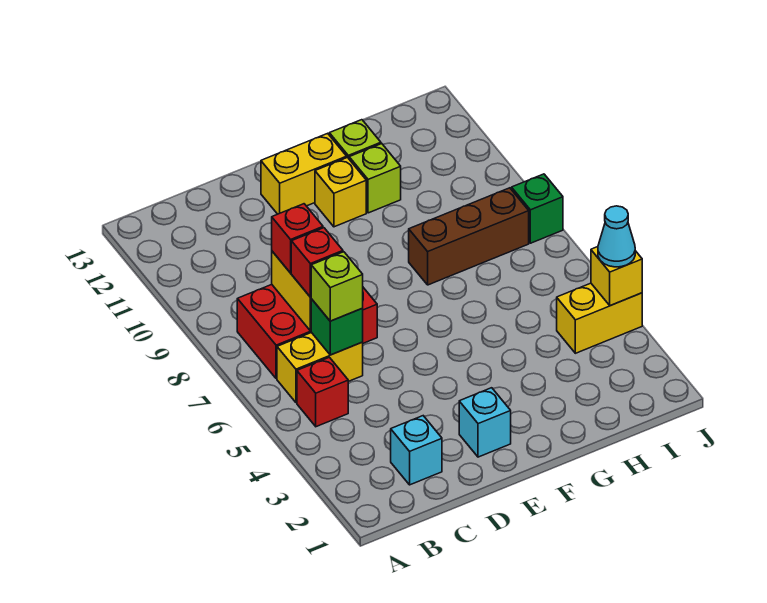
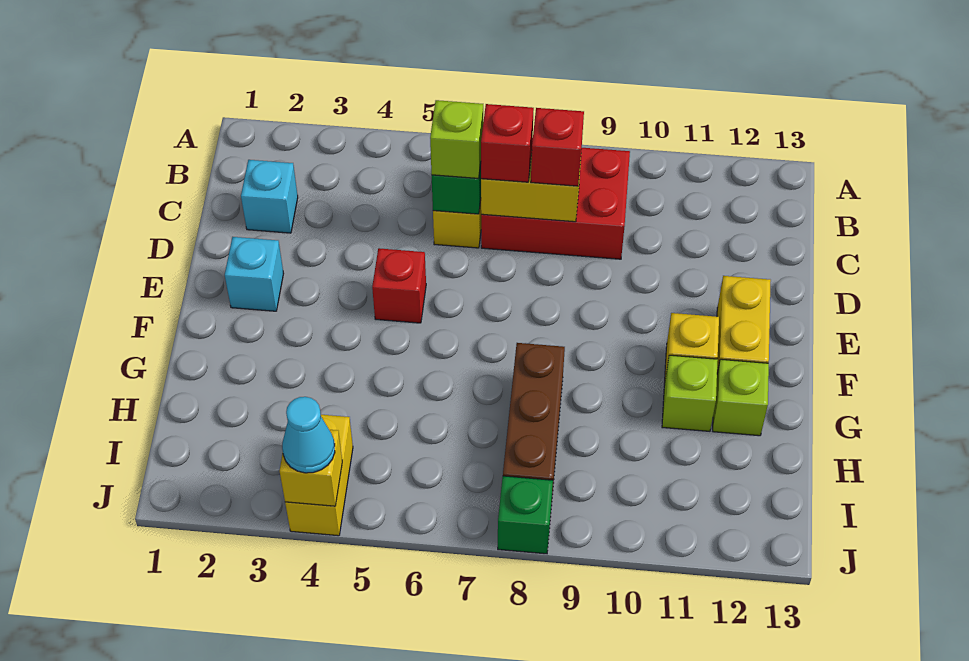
red 1x1 brick [297,357,348,427] -> red 1x1 brick moved to [372,248,426,323]
red 2x3 brick [237,285,377,379] -> red 2x3 brick turned to [481,148,630,259]

